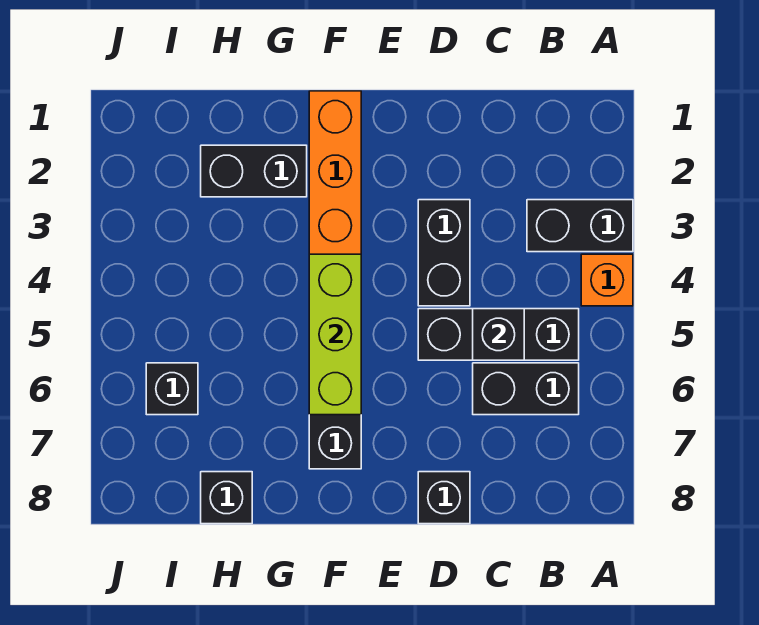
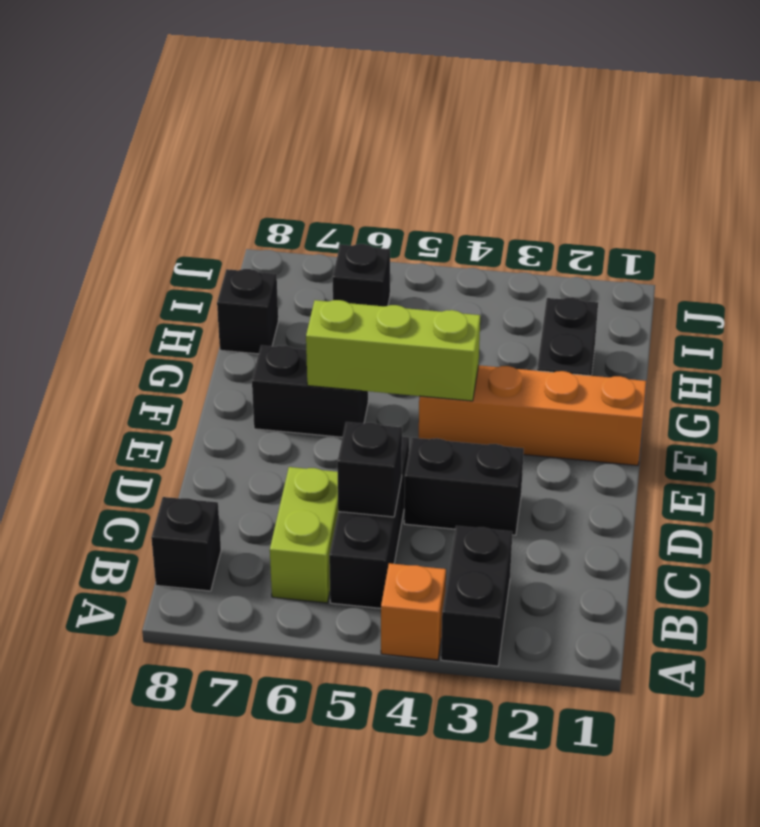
black 1x2 brick [473,363,579,415] -> lime 1x2 brick [270,467,338,603]
black 1x1 brick [418,472,470,524] -> black 1x1 brick moved to [151,497,221,591]

